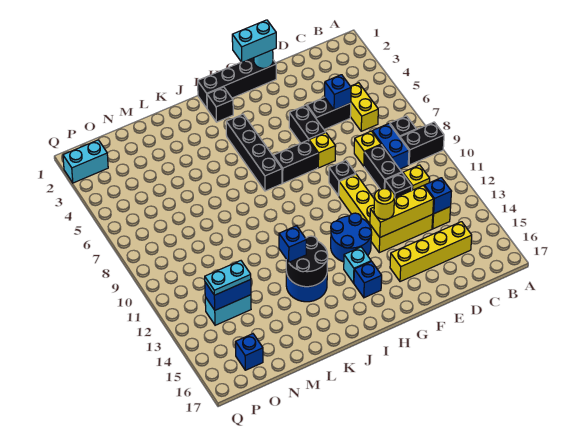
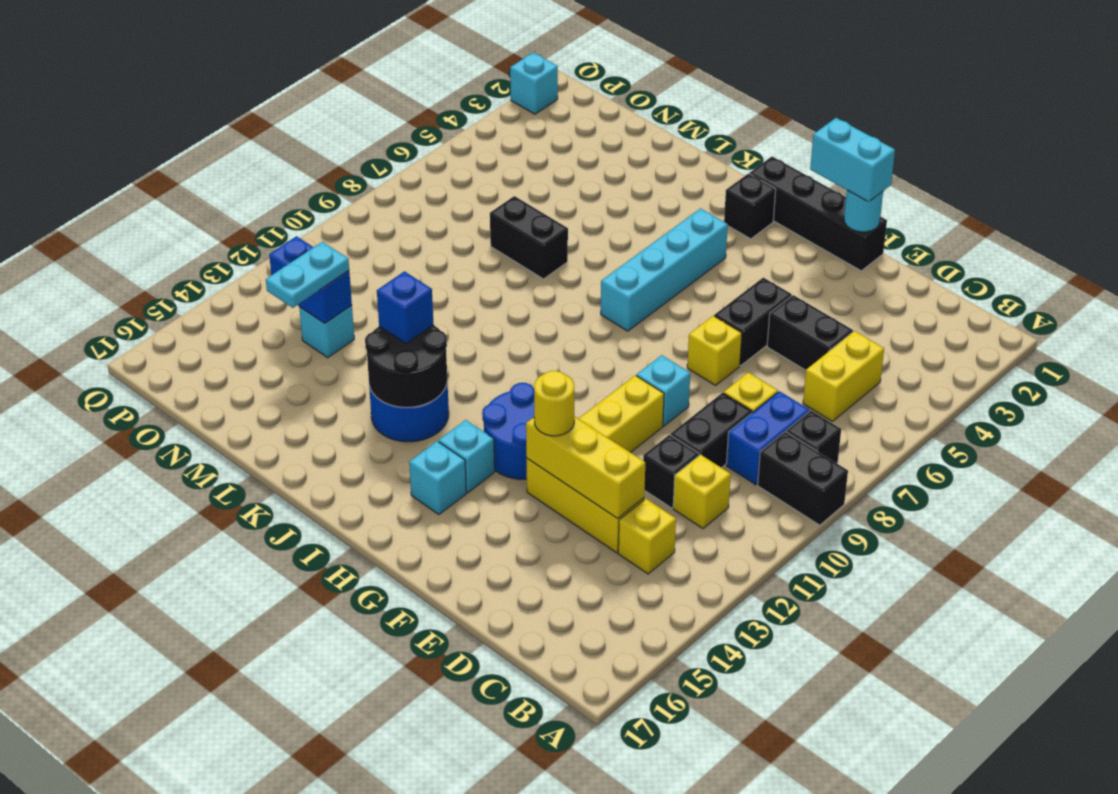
blue 1x1 brick [424,178,452,214] -> none
yellow 1x4 brick [390,222,472,282] -> none
blue 1x1 brick [325,75,351,110] -> none
black 1x1 brick [329,160,356,196] -> cyan 1x1 brick [636,355,690,426]
black 1x2 brick [273,140,318,183] -> black 1x2 brick moved to [490,196,568,279]
blue 1x1 brick [354,261,382,298] -> cyan 1x1 brick [409,441,466,515]
black 1x4 brick [226,114,282,191] -> cyan 1x4 brick [601,209,728,331]
cyan 1x2 brick [205,295,251,325] -> cyan 1x1 brick [299,306,354,358]
cyan 1x2 plate [205,261,251,295] -> cyan 1x2 plate turned to [266,242,349,308]
blue 1x1 brick [235,334,263,370] -> none
cyan 1x2 brick [63,140,108,183] -> cyan 1x1 brick [510,52,558,114]

